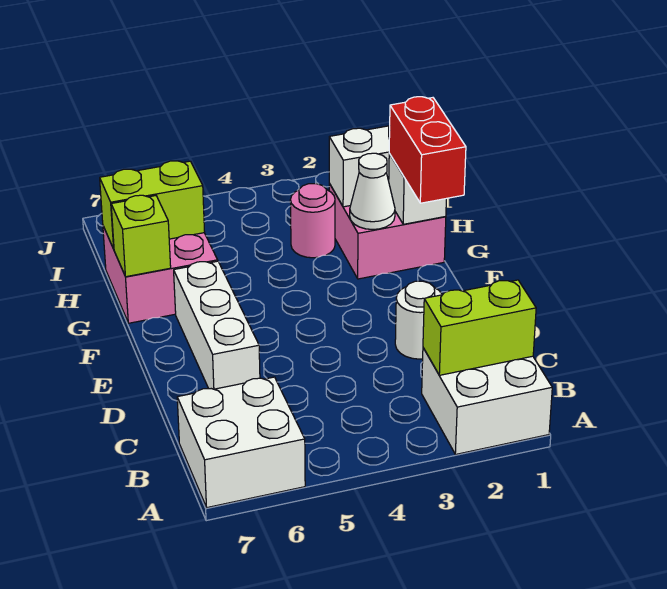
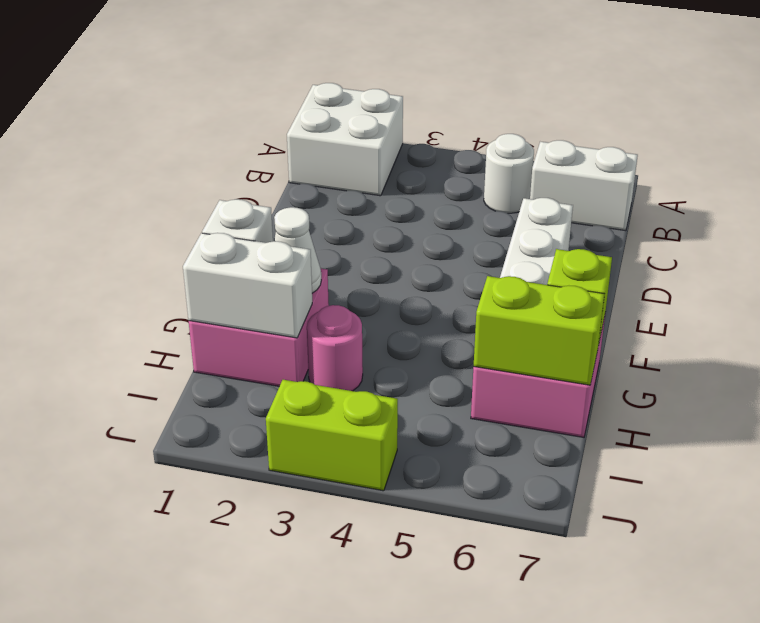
white 2x2 brick [177,377,305,508] -> white 1x2 brick [530,140,638,231]
lime 1x2 brick [423,280,536,375] -> lime 1x2 brick moved to [266,380,398,491]
white 1x1 round brick [395,281,442,359] -> white 1x1 round brick moved to [484,134,534,213]
red 1x2 brick [389,97,466,203] -> none

